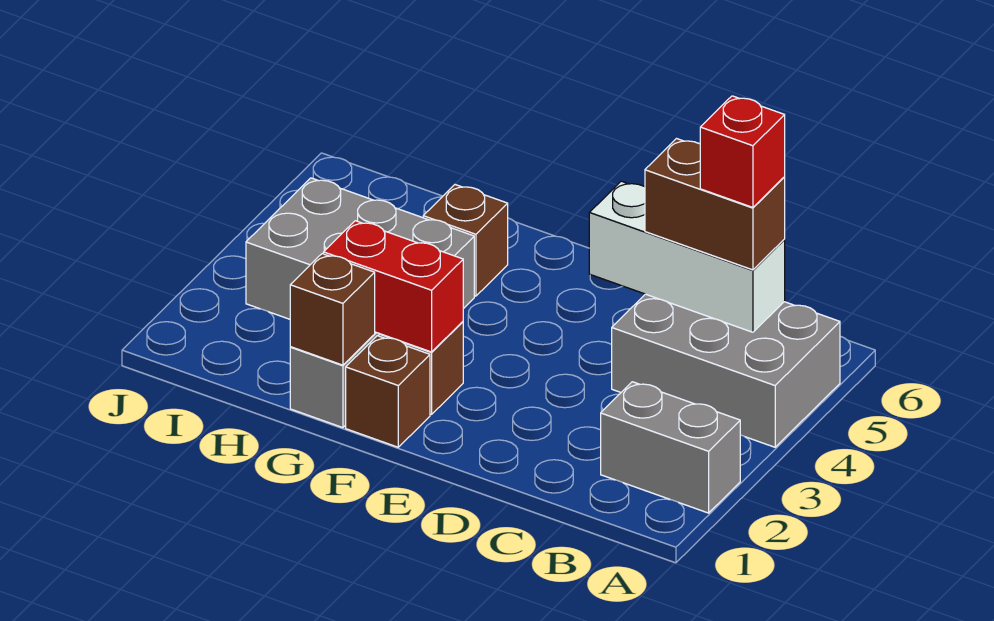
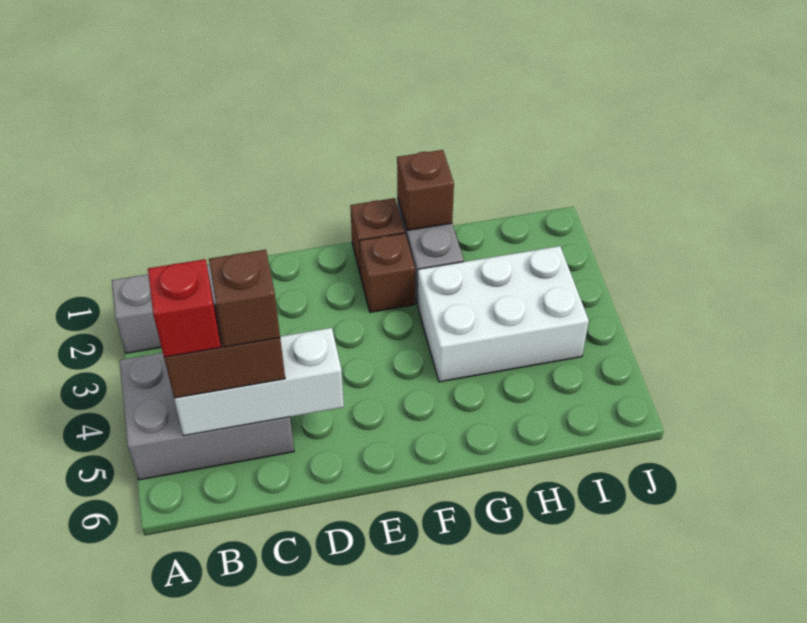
red 1x2 brick [323,221,463,352] -> none
grey 2x3 brick [246,178,474,319] -> white 2x3 brick [418,246,589,382]
brown 1x1 brick [423,185,508,296] -> brown 1x1 brick moved to [209,250,280,347]

